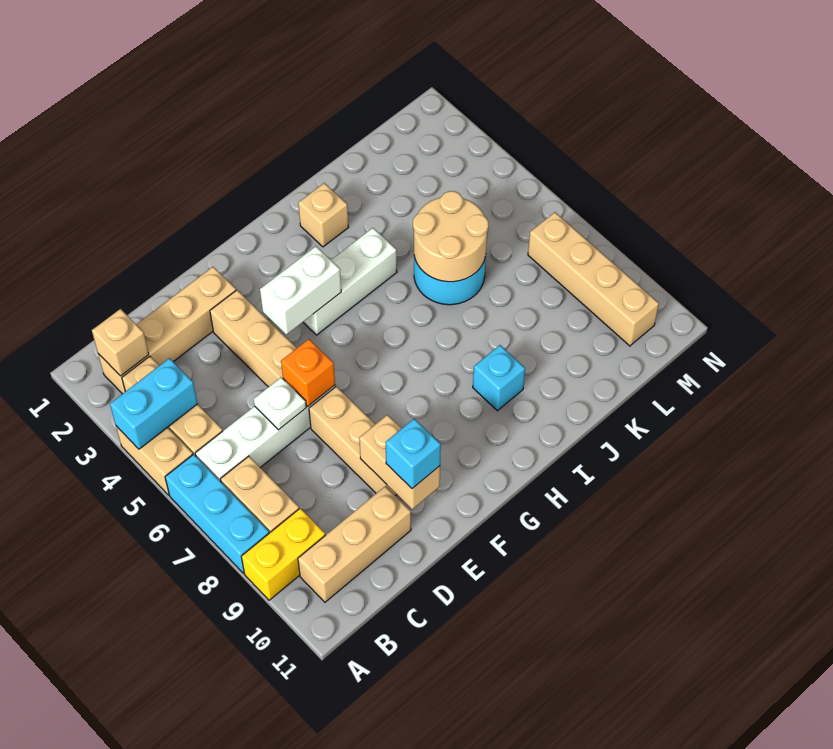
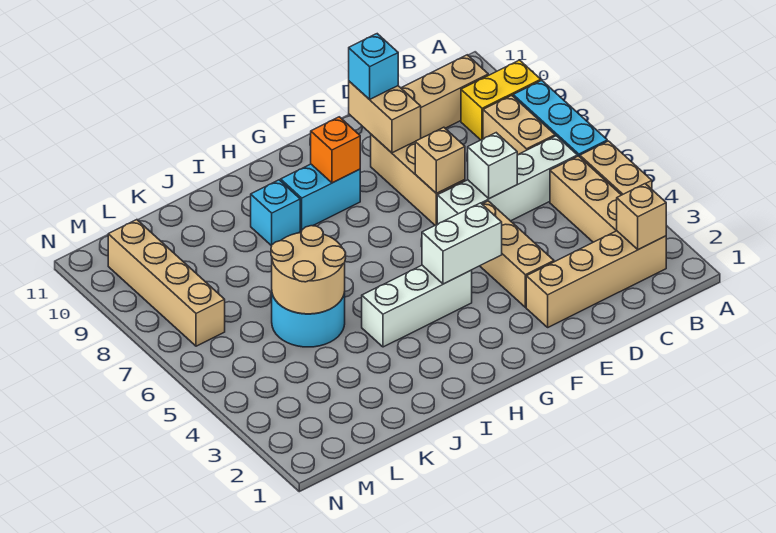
cyan 1x2 brick [110,358,197,449] -> cyan 1x2 brick moved to [281,164,360,231]
white 1x1 plate [254,377,306,430] -> white 1x1 brick [468,133,517,199]
orange 1x1 brick [281,339,335,407] -> orange 1x1 brick moved to [311,117,360,183]
tan 1x1 brick [298,183,348,247] -> tan 1x1 brick moved to [415,127,465,193]

